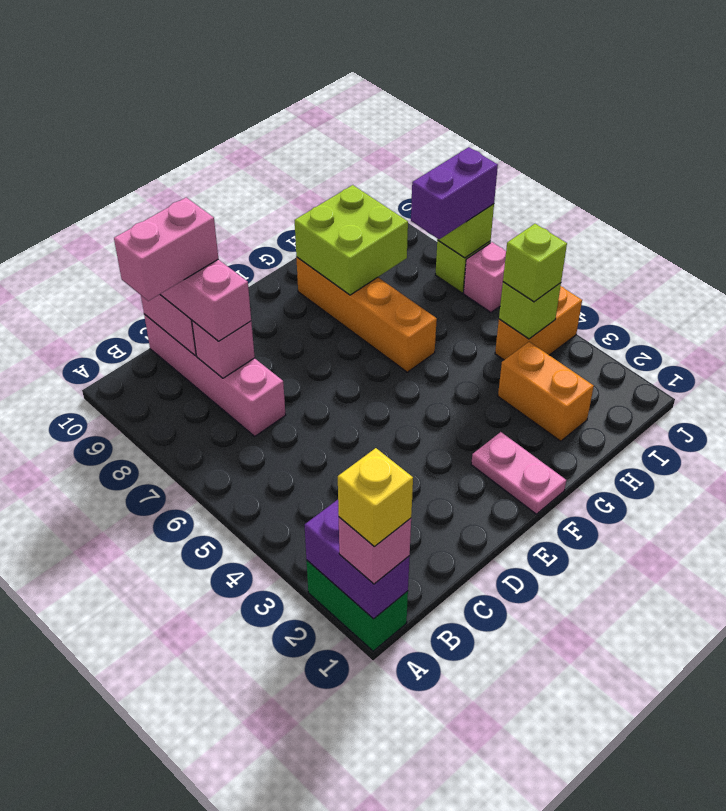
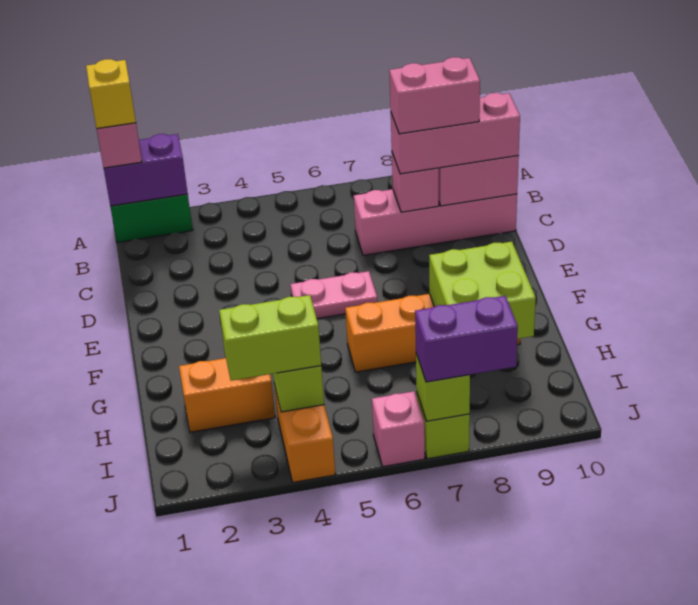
pink 1x2 brick [114,197,218,301] -> pink 1x2 brick turned to [389,57,480,134]
pink 1x2 plate [471,432,566,514] -> pink 1x2 plate moved to [290,271,377,319]
lime 1x1 brick [503,224,567,302] -> lime 1x2 brick [219,295,321,381]
purple 1x2 brick [411,147,498,239] -> purple 1x2 brick turned to [415,296,518,382]

